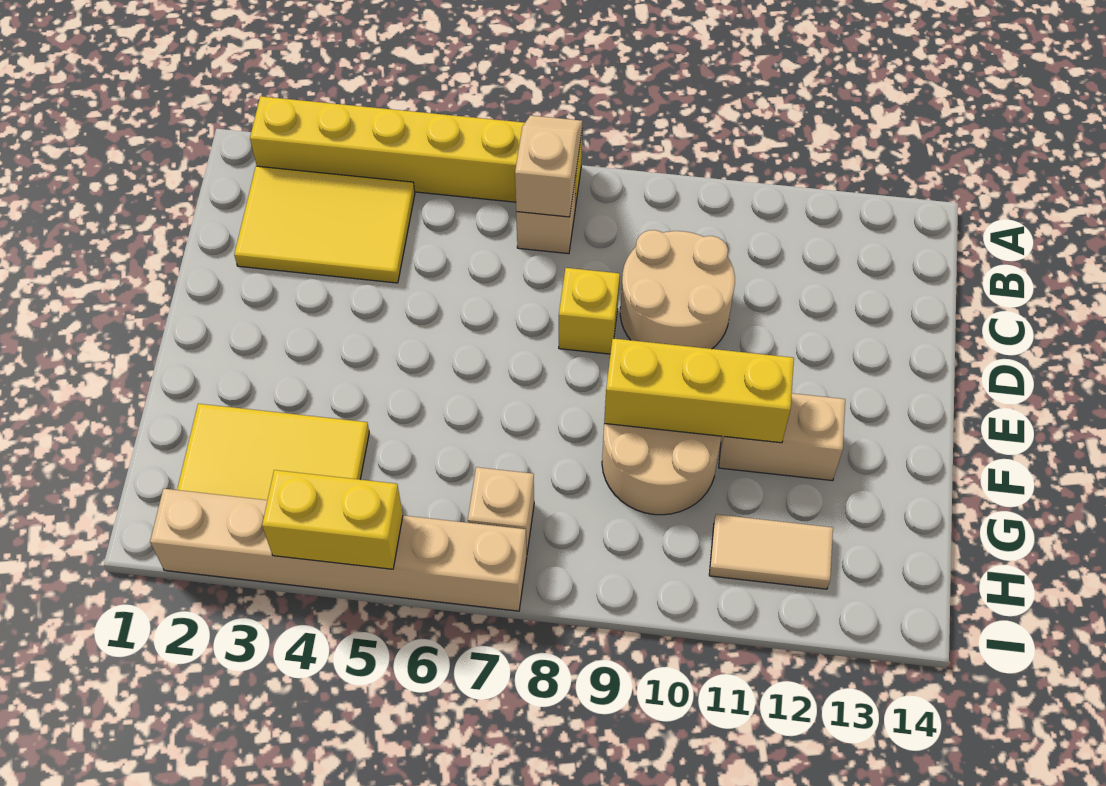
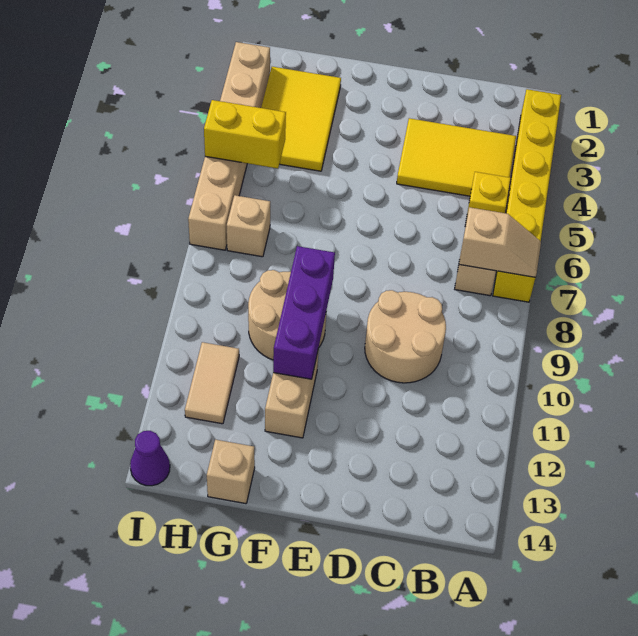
yellow 2x3 tile [234,166,415,283] -> yellow 2x3 tile turned to [397,118,516,196]
yellow 1x1 brick [559,268,620,354] -> yellow 1x1 brick moved to [465,172,511,227]
yellow 1x3 brick [604,338,794,443] -> purple 1x3 brick [273,246,335,379]
none -> tan 1x1 brick [207,440,255,504]
yellow 1x2 brick [262,470,403,569] -> yellow 1x2 brick turned to [204,100,286,169]
none -> purple 1x1 cone [130,431,170,486]

